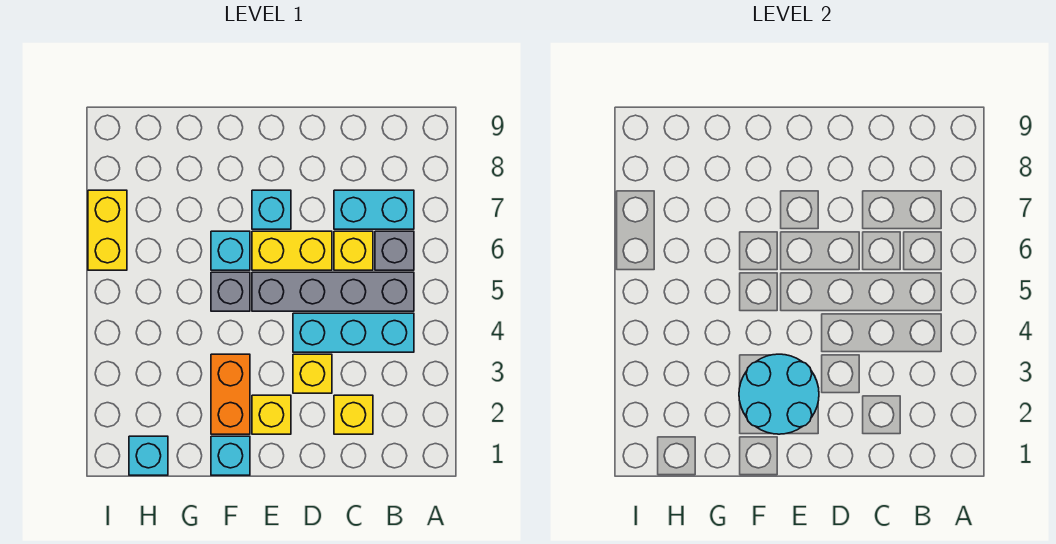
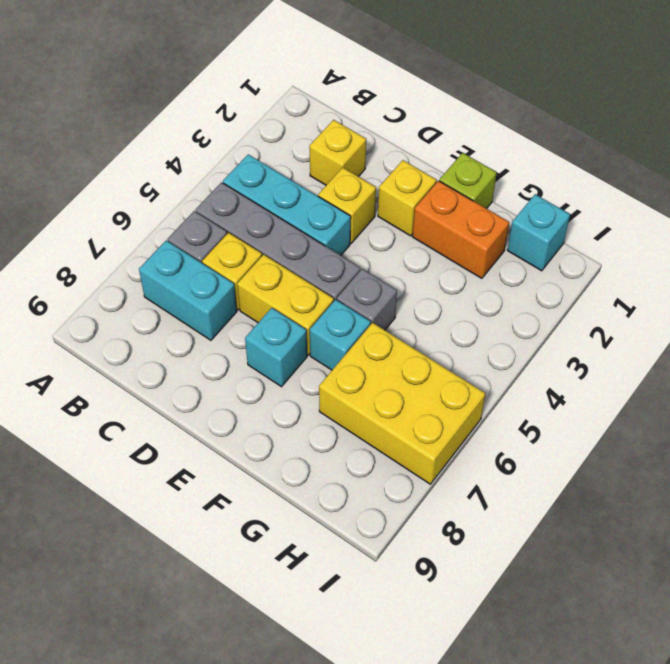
cyan 2x2 round brick [739,354,819,434] -> none
cyan 1x1 brick [211,436,250,475] -> lime 1x1 brick [439,153,497,209]
orange 1x2 brick [211,354,250,434] -> orange 1x2 brick turned to [413,181,509,278]
yellow 1x2 brick [88,190,127,270] -> yellow 2x3 brick [319,323,485,484]

